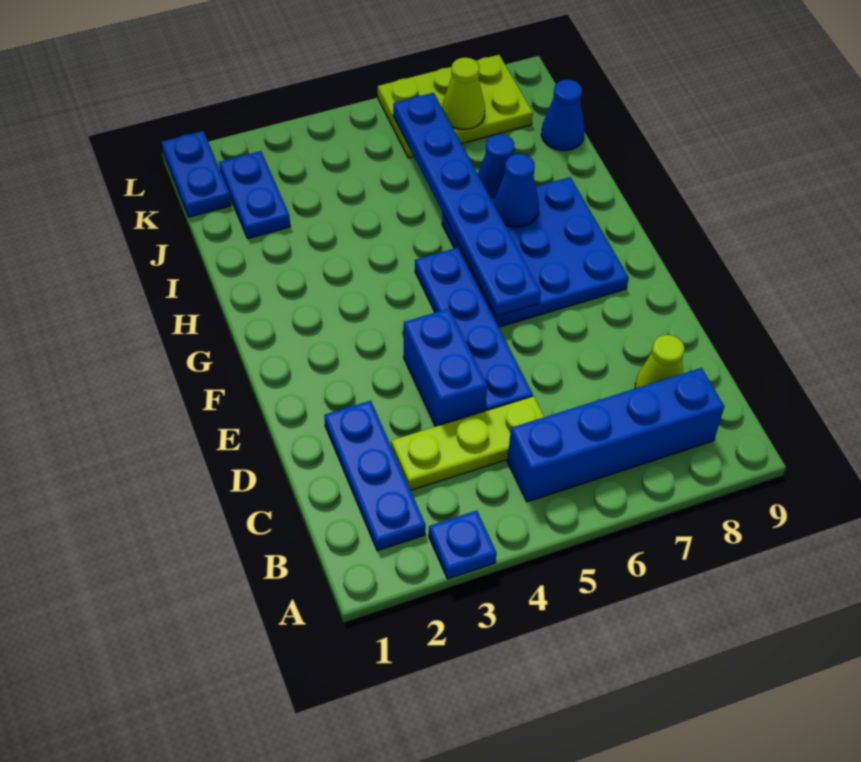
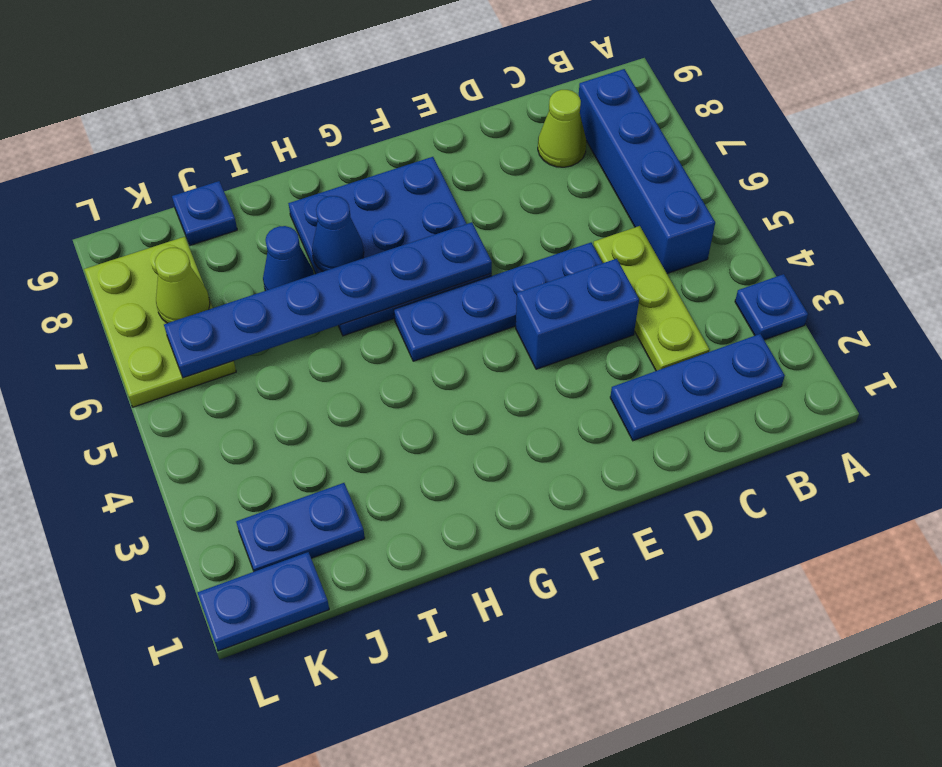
blue 1x1 cone [541,80,585,151] -> blue 1x1 plate [172,181,237,245]

